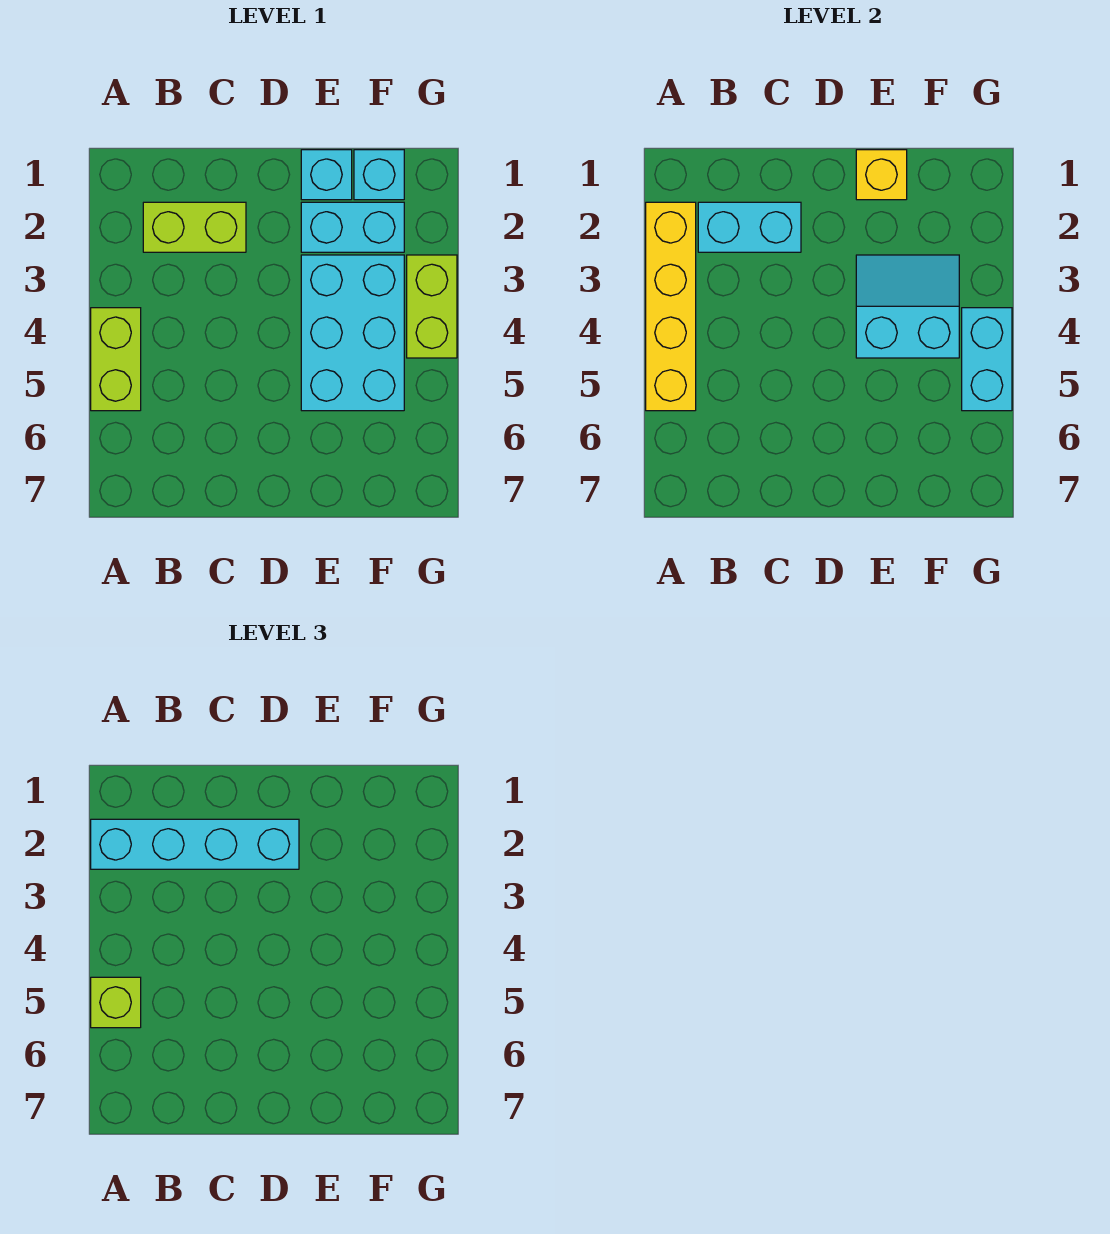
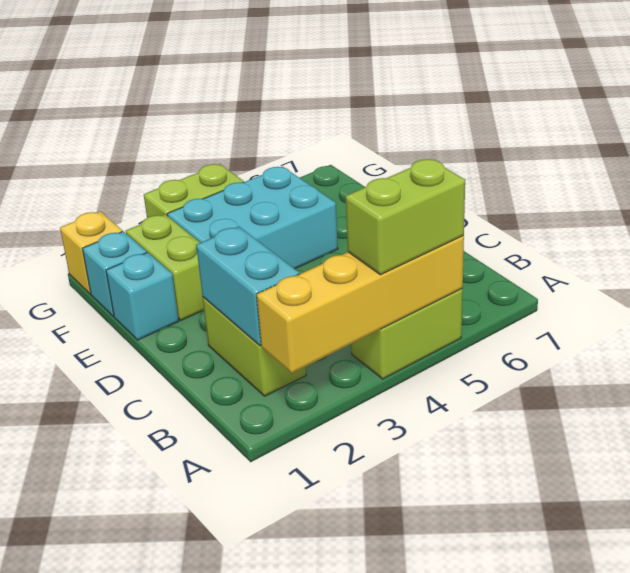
cyan 1x4 brick [91,819,299,869] -> none
lime 1x1 brick [91,977,141,1028] -> lime 1x2 brick [346,159,465,275]
yellow 1x1 brick [856,150,907,200] -> yellow 1x1 brick moved to [60,211,123,294]
cyan 1x2 brick [301,202,404,252] -> lime 1x2 brick [126,214,204,320]
cyan 2x2 slope [856,255,959,358] -> none
cyan 1x2 brick [962,308,1012,411] -> none

